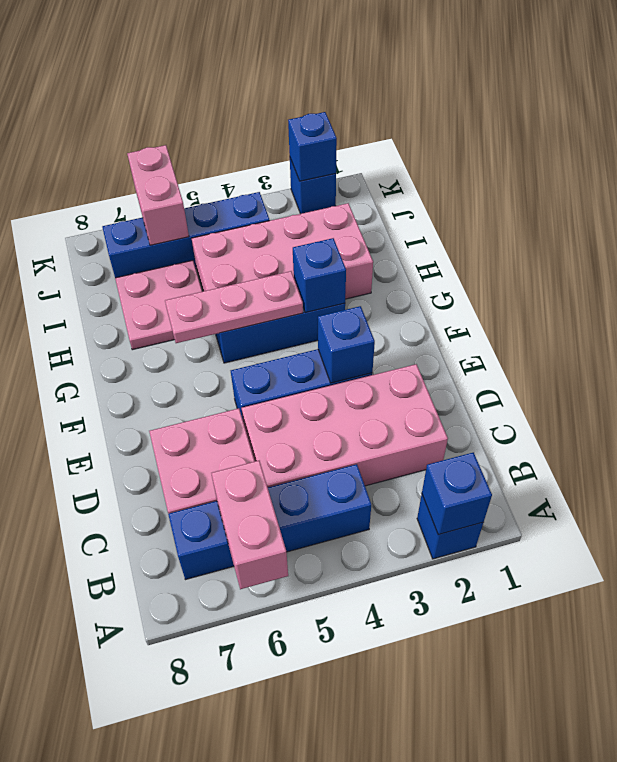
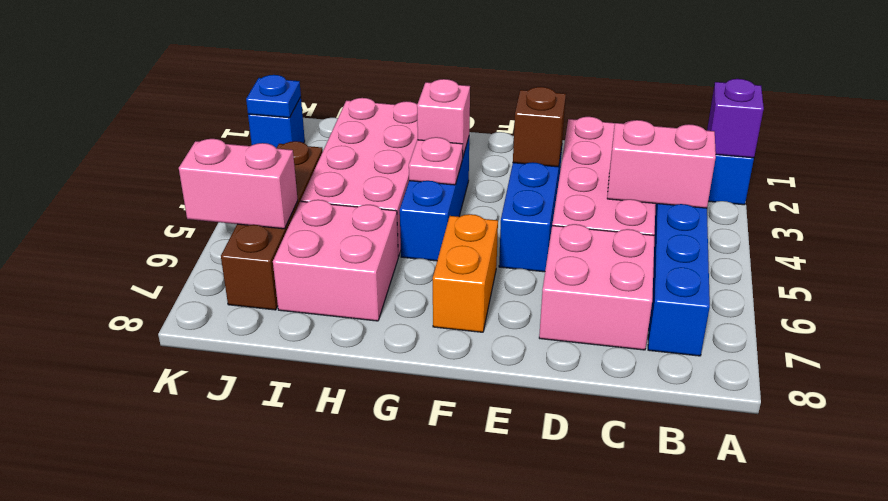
blue 1x1 brick [422,452,492,535] -> purple 1x1 brick [707,79,764,158]
pink 1x2 brick [211,461,288,589] -> pink 1x2 brick moved to [607,120,716,208]
blue 1x1 brick [318,306,375,383] -> brown 1x1 brick [513,87,566,167]
none -> orange 1x2 brick [433,214,498,332]
blue 1x1 brick [293,238,346,313] -> pink 1x1 brick [417,79,470,156]
pink 1x3 plate [165,271,303,343] -> pink 1x1 plate [409,137,463,185]
pink 2x2 plate [115,260,202,350] -> pink 2x2 brick [273,200,398,321]
blue 1x4 brick [102,192,270,278] -> brown 1x4 brick [221,141,323,310]
blue 1x1 brick [288,112,337,181] -> blue 1x1 plate [246,75,301,118]

